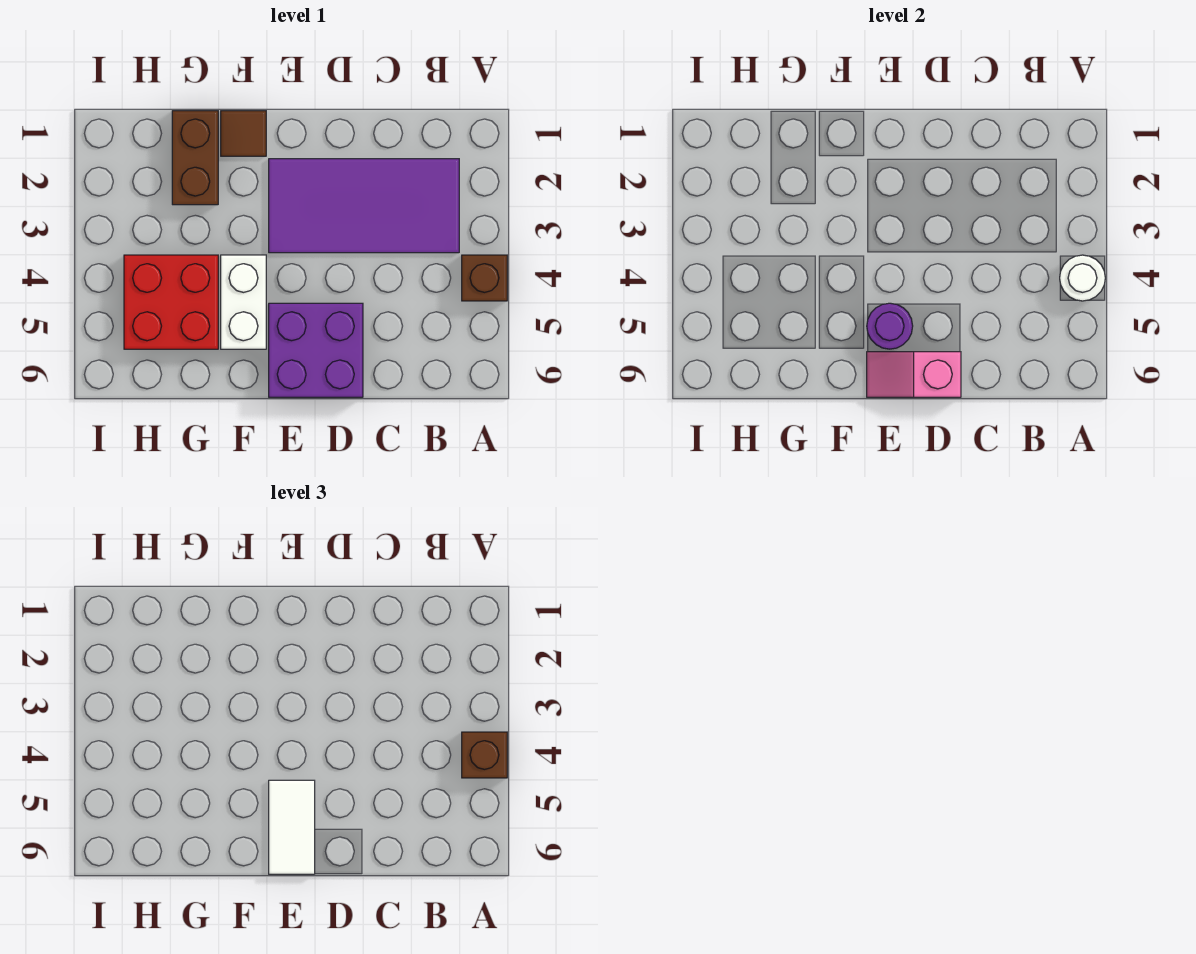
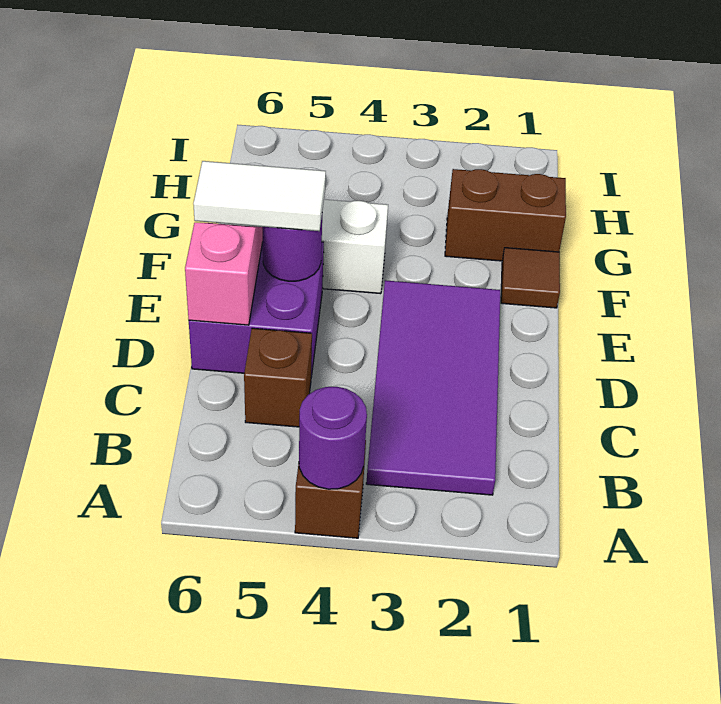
white 1x1 round brick [1060,255,1105,301] -> purple 1x1 round brick [299,387,367,489]
brown 1x1 brick [462,732,507,778] -> brown 1x1 brick moved to [244,328,312,427]
red 2x2 brick [124,255,218,349] -> none

